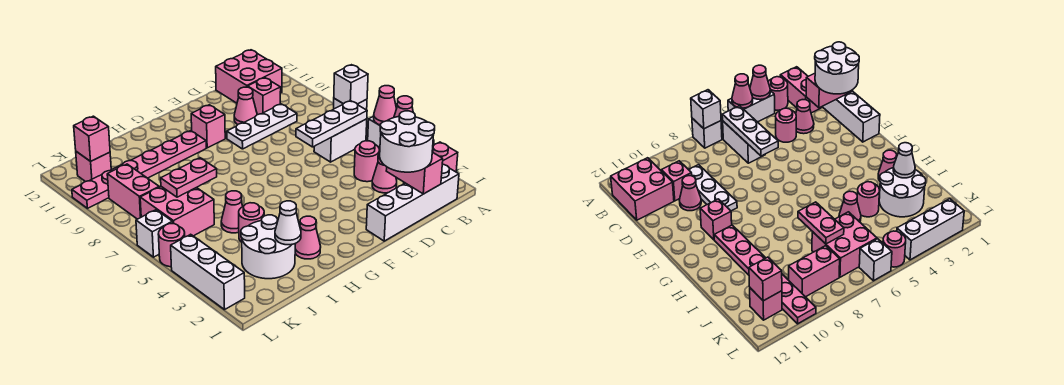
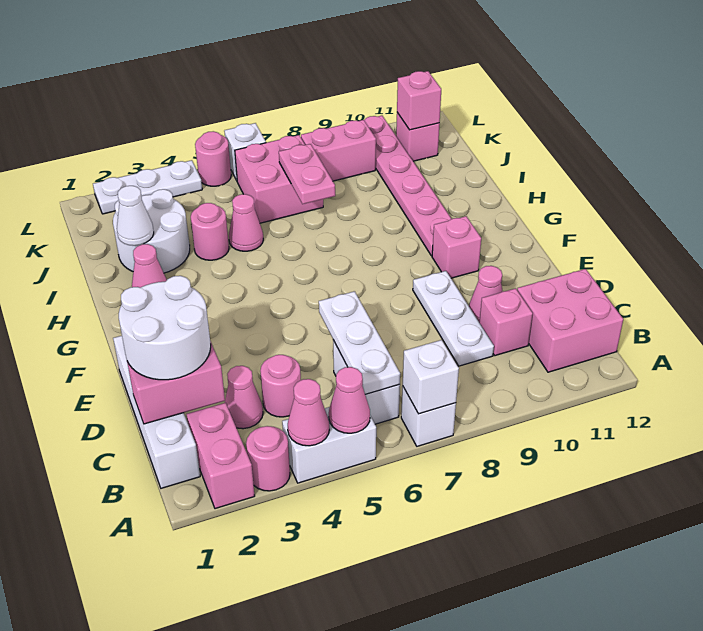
white 1x3 brick [171,234,245,310] -> white 1x3 plate [93,160,202,214]

